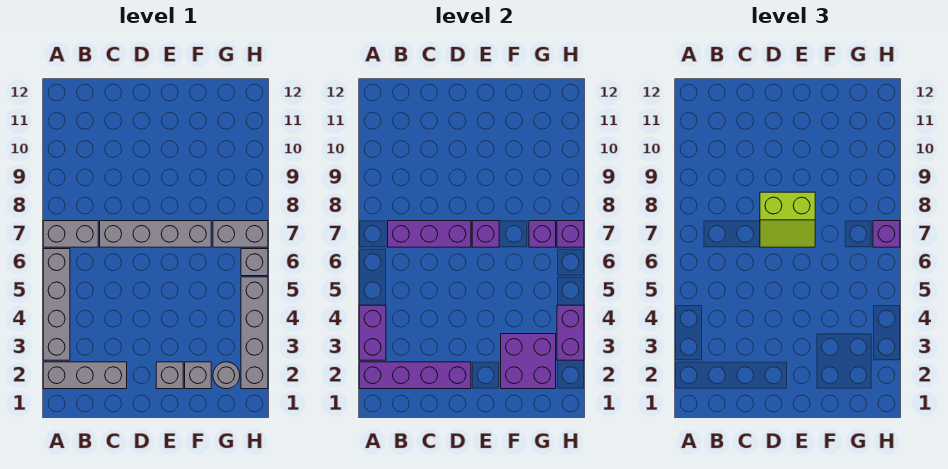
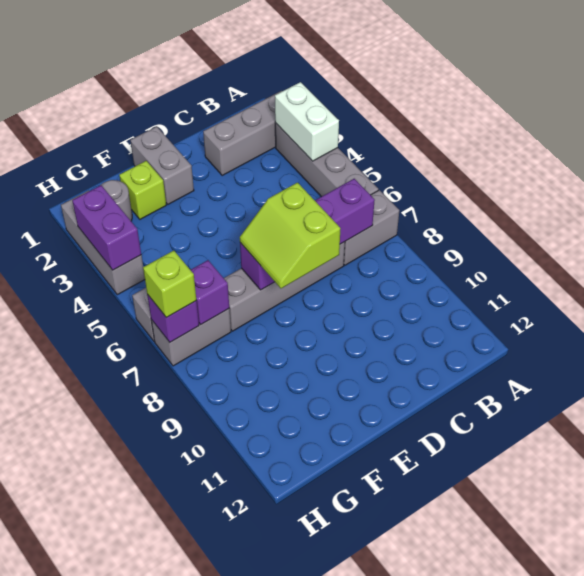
purple 1x4 brick [359,362,471,389] -> none
purple 1x2 brick [359,305,386,360] -> white 1x2 brick [275,82,339,161]
lime 2x2 slope [760,192,815,247] -> lime 2x2 slope turned to [240,183,340,288]
grey 1x1 brick [156,362,183,389] -> grey 1x2 brick [130,126,194,204]
grey 1x1 brick [185,362,211,389] -> lime 1x1 brick [119,161,166,219]
purple 2x2 brick [501,334,556,389] -> none
grey 1x4 brick [241,277,268,389] -> grey 1x3 brick [61,190,145,295]
purple 1x1 brick [873,221,900,247] -> lime 1x1 brick [143,250,196,318]

